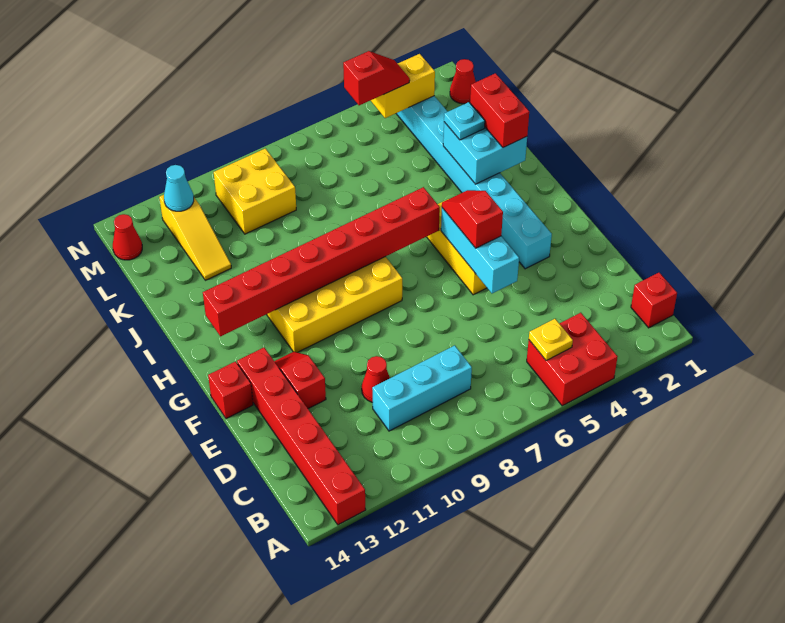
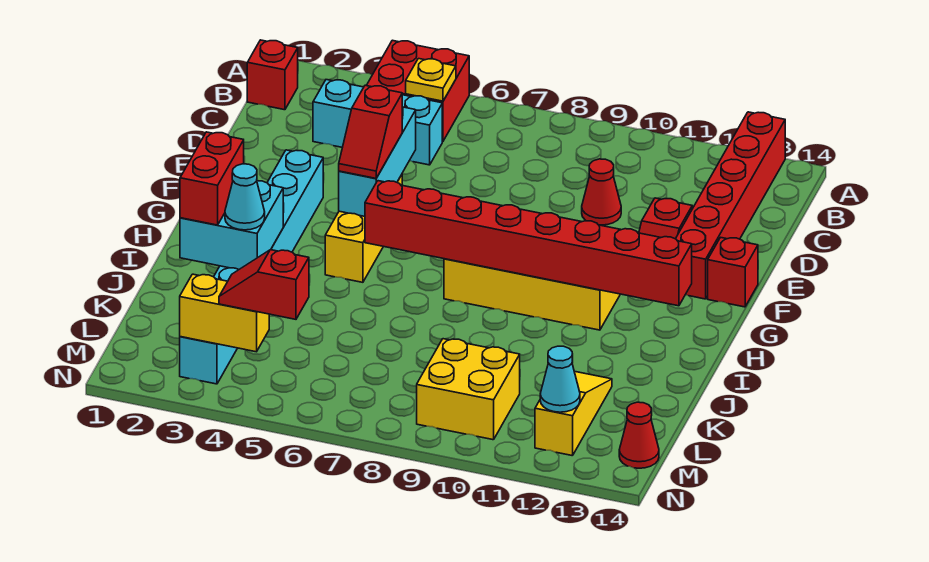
cyan 1x3 brick [372,345,472,431] -> cyan 1x3 brick moved to [313,80,442,165]
cyan 1x1 plate [444,102,485,140] -> cyan 1x1 cone [225,164,265,230]
red 1x1 cone [450,59,476,104] -> none

